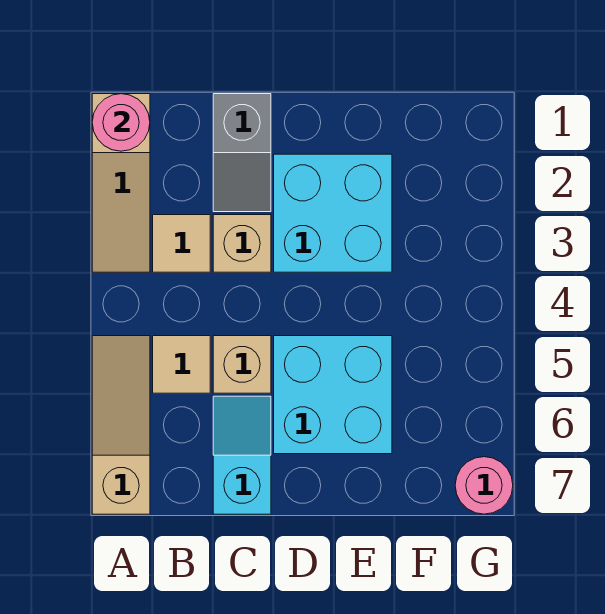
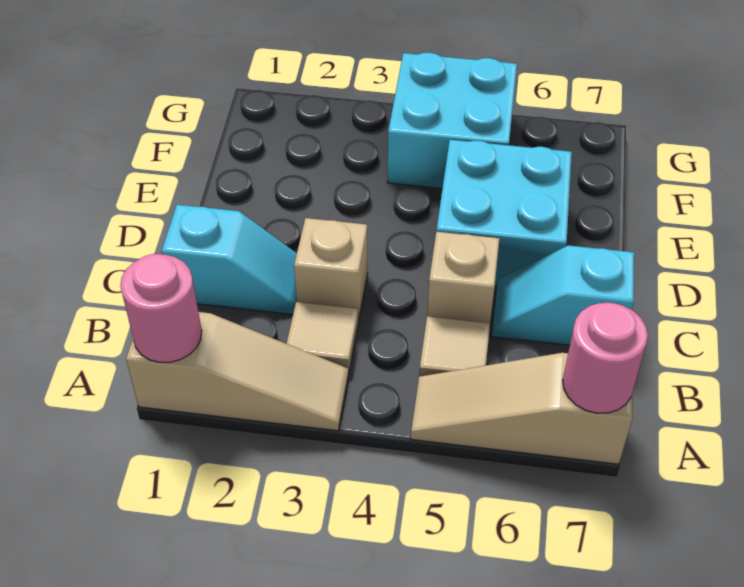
grey 1x2 slope [213,94,271,212] -> cyan 1x2 slope [162,205,297,314]
cyan 2x2 brick [274,154,392,272] -> cyan 2x2 brick moved to [387,53,517,188]
pink 1x1 round brick [455,457,513,514] -> pink 1x1 round brick moved to [563,303,648,413]

